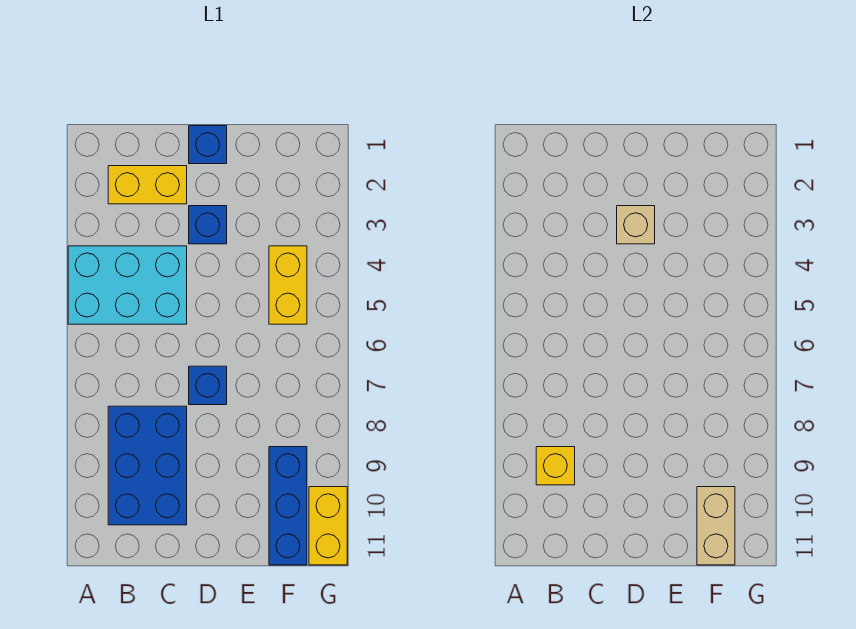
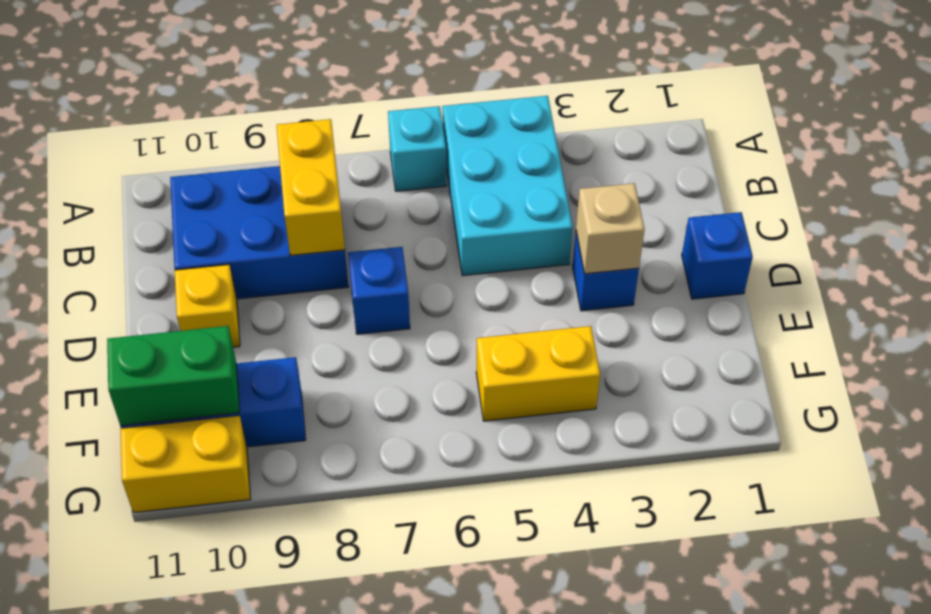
none -> cyan 1x1 brick [388,106,446,191]
yellow 1x2 brick [108,166,187,204] -> yellow 1x2 brick moved to [277,119,345,256]
yellow 1x1 brick [536,447,575,485] -> yellow 1x1 brick moved to [175,264,240,347]
tan 1x2 brick [697,487,735,565] -> green 1x2 brick [107,326,240,426]

